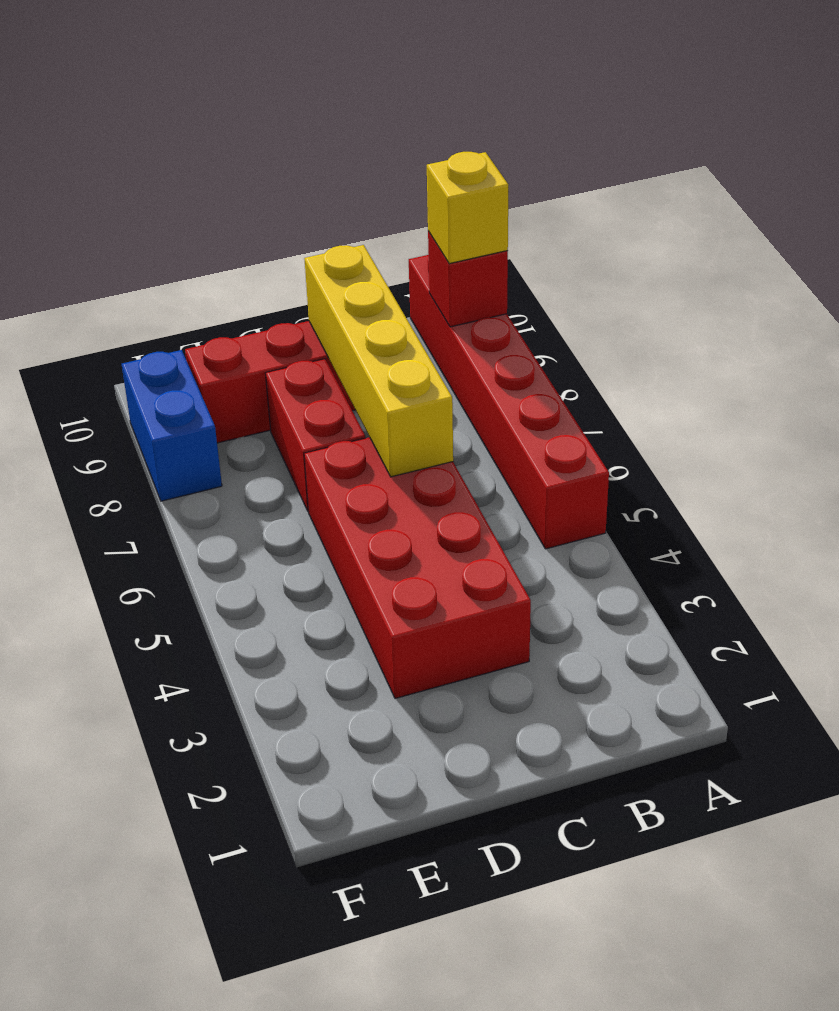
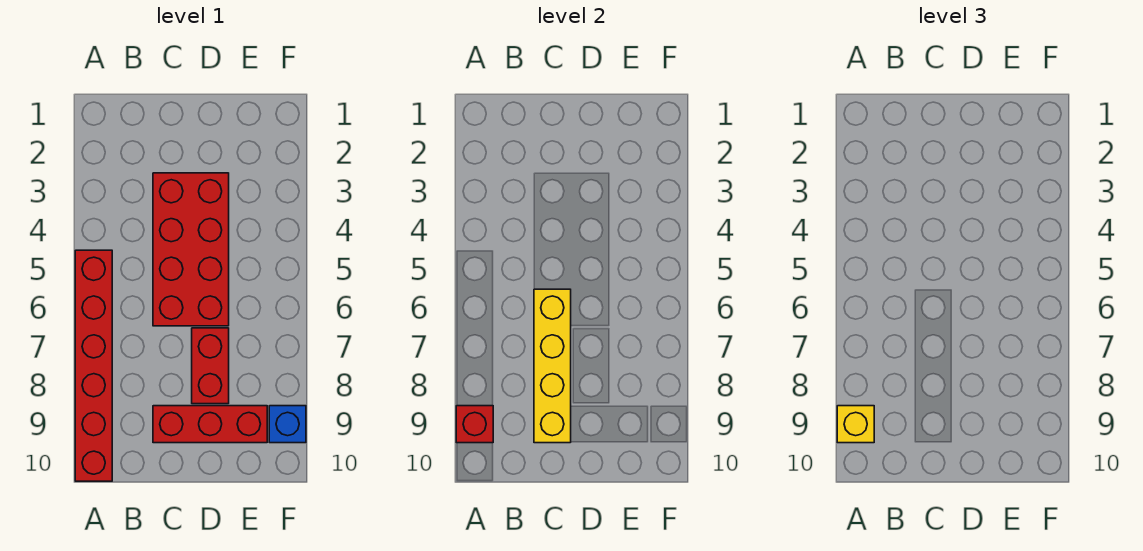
blue 1x2 brick [122,350,222,501] -> blue 1x1 brick [269,406,306,443]

